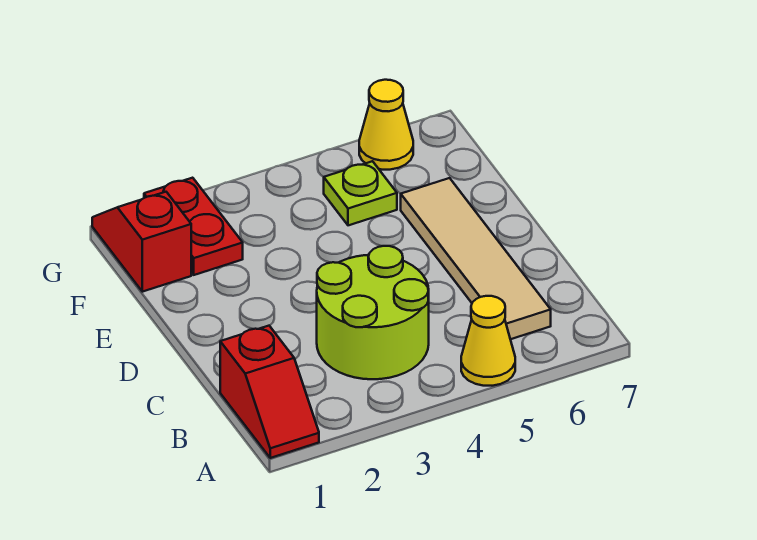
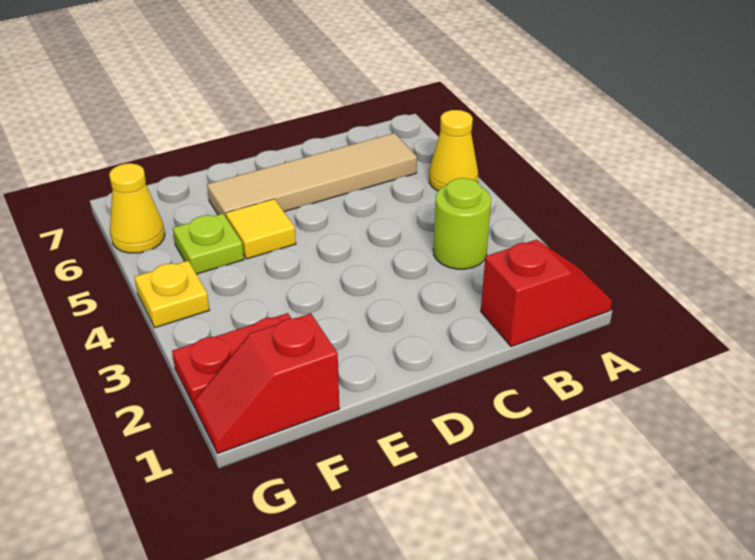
lime 2x2 round brick [317,246,429,379] -> lime 1x1 round brick [433,178,491,269]
none -> yellow 1x1 tile [226,199,296,259]
none -> yellow 1x1 plate [135,261,209,328]

